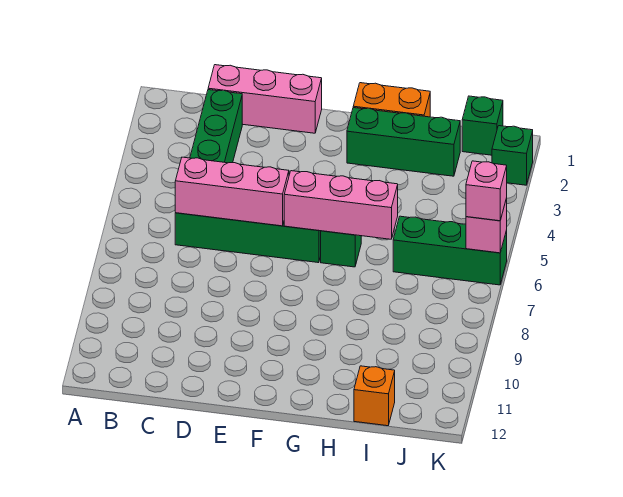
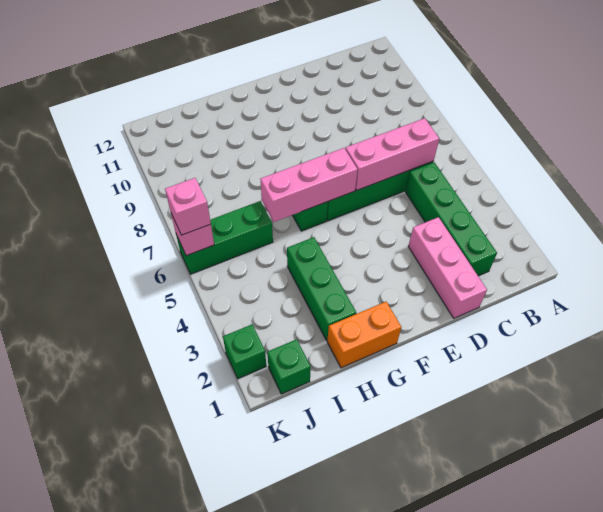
pink 1x3 brick [208,65,322,133] -> pink 1x3 brick turned to [408,217,487,318]
green 1x3 brick [347,108,460,176] -> green 1x3 brick turned to [287,237,356,340]
orange 1x1 brick [354,366,395,426] -> none

